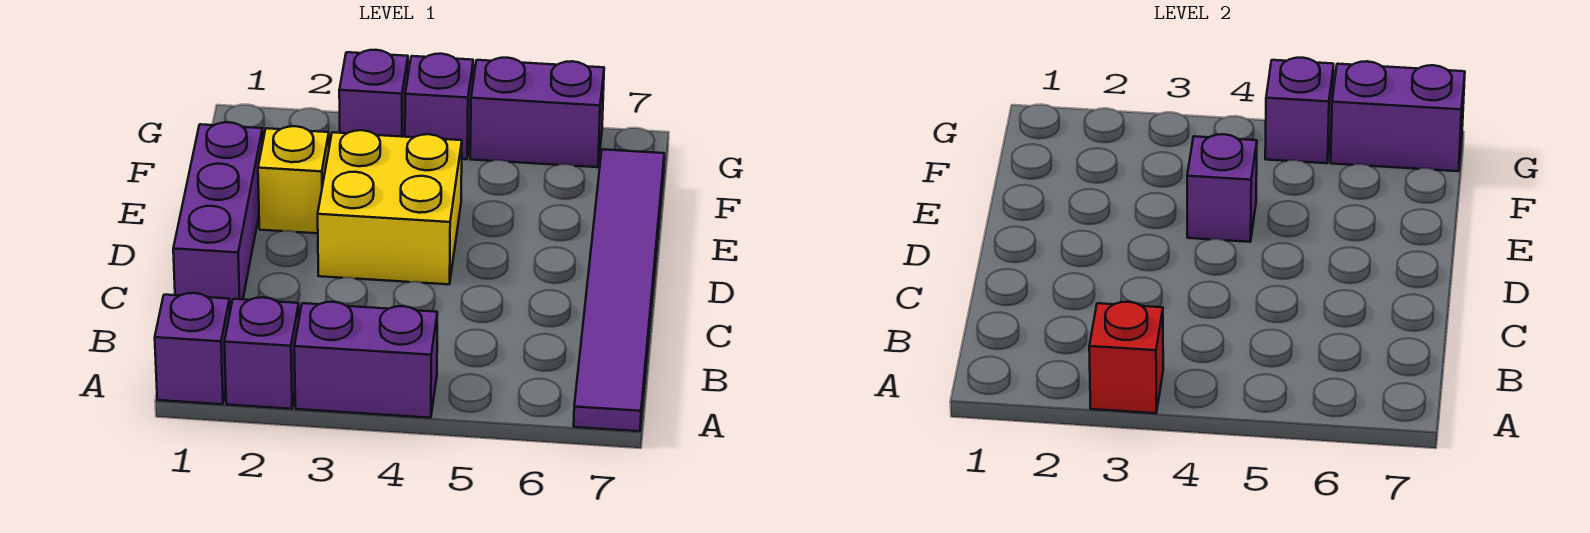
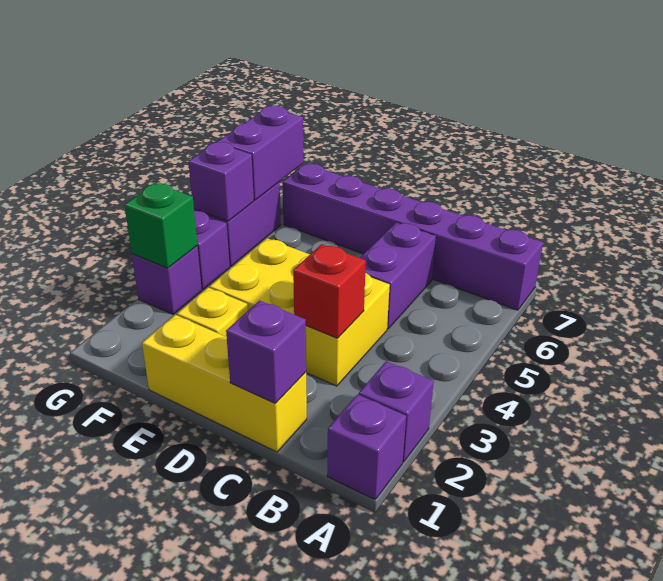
purple 1x2 brick [294,302,437,418] -> purple 1x2 brick moved to [360,222,436,329]
red 1x1 brick [1089,302,1163,413] -> red 1x1 brick moved to [293,244,366,338]
purple 1x6 tile [574,149,664,431] -> purple 1x6 brick [282,164,543,310]
purple 1x3 brick [173,122,263,310] -> yellow 1x3 brick [142,315,307,452]
yellow 2x2 brick [318,130,462,284] -> yellow 2x3 brick [210,238,390,386]
purple 1x1 brick [1187,134,1257,242] -> purple 1x1 brick moved to [226,301,306,404]
none -> green 1x1 brick [125,183,197,268]

